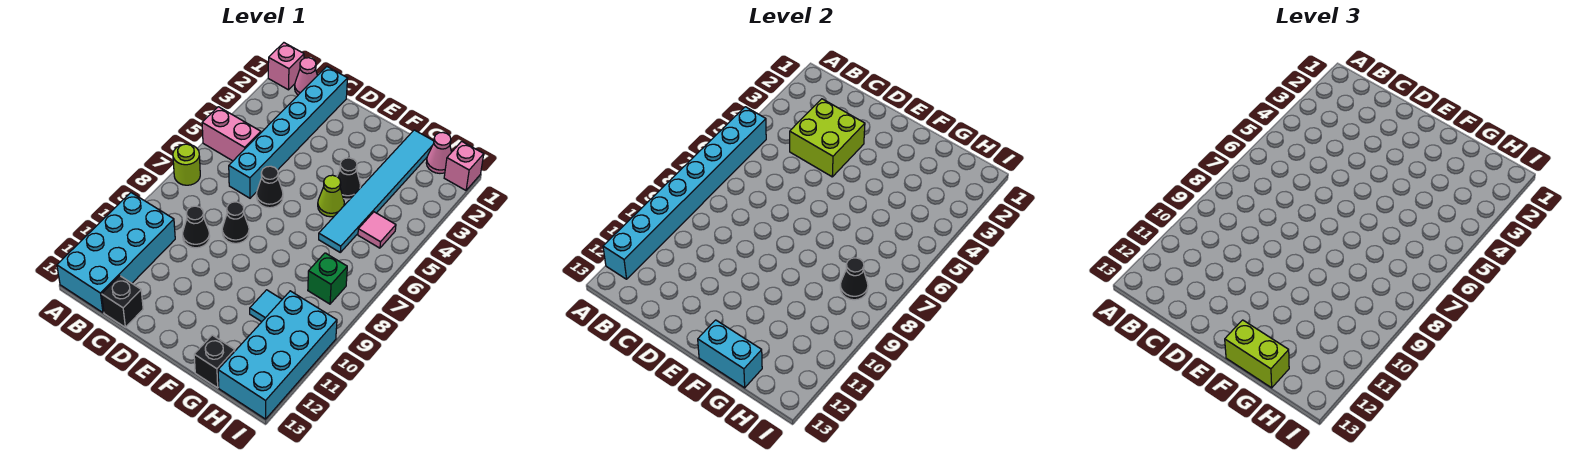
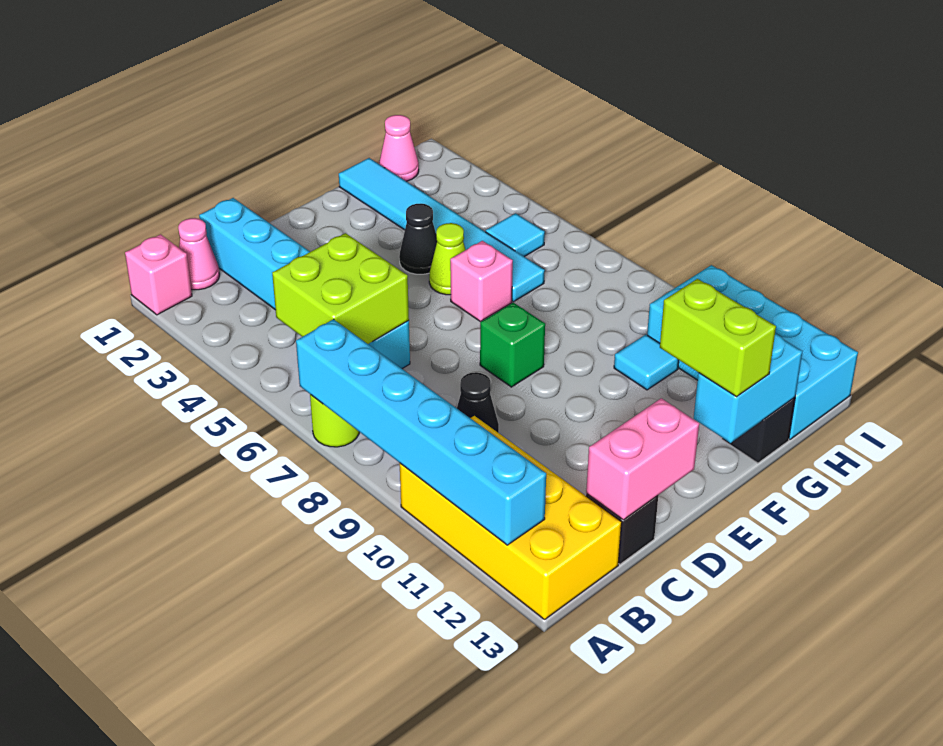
pink 1x2 brick [202,107,261,161] -> pink 1x2 brick moved to [586,398,699,520]
cyan 1x8 brick [603,107,766,279] -> cyan 1x6 brick [296,319,546,545]
cyan 2x4 brick [57,193,175,313] -> yellow 2x4 brick [400,416,622,620]
lime 2x2 brick [790,99,865,177] -> lime 2x2 brick moved to [272,233,409,344]
black 1x1 cone [256,166,283,208] -> none
black 1x1 cone [222,202,249,243] -> none
lime 1x2 brick [1225,320,1289,388] -> lime 1x2 brick turned to [660,279,776,397]
pink 1x1 tile [358,212,396,248] -> cyan 1x1 tile [486,213,545,257]
green 1x1 brick [308,253,347,304] -> green 1x1 brick moved to [480,303,545,387]
black 1x1 cone [840,258,868,300] -> none
pink 1x1 brick [444,141,484,190] -> pink 1x1 brick moved to [450,241,513,321]

